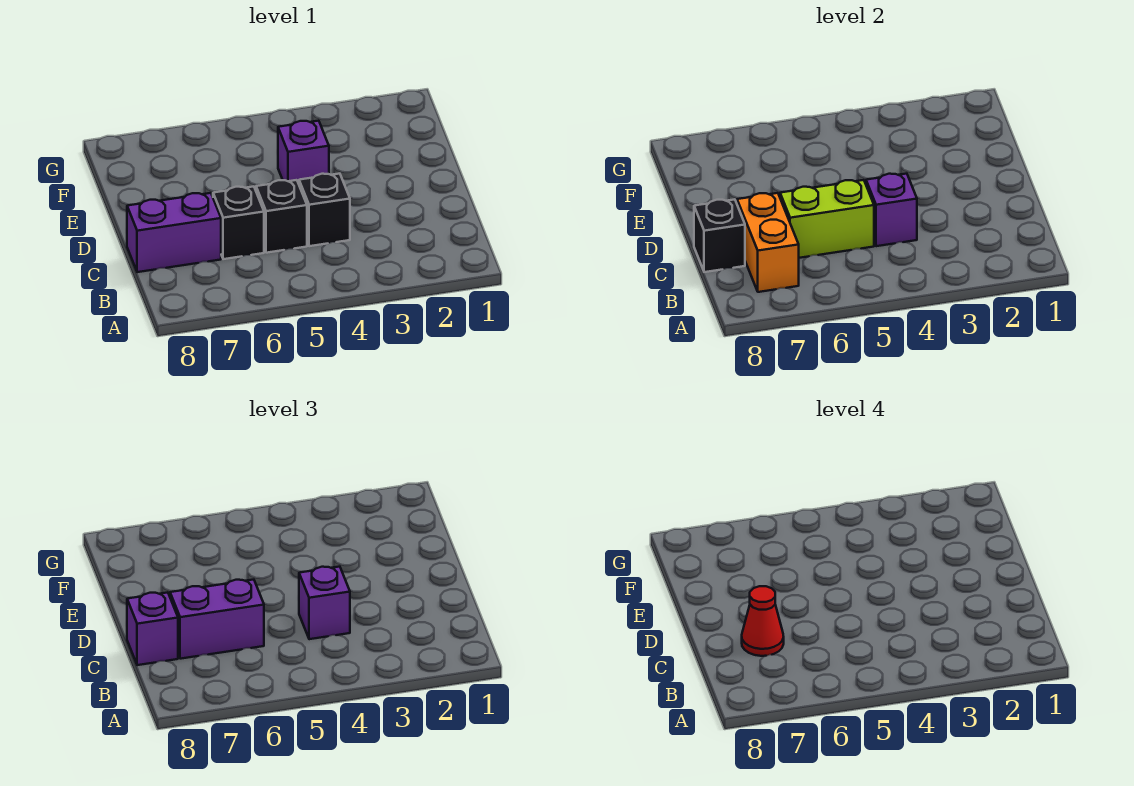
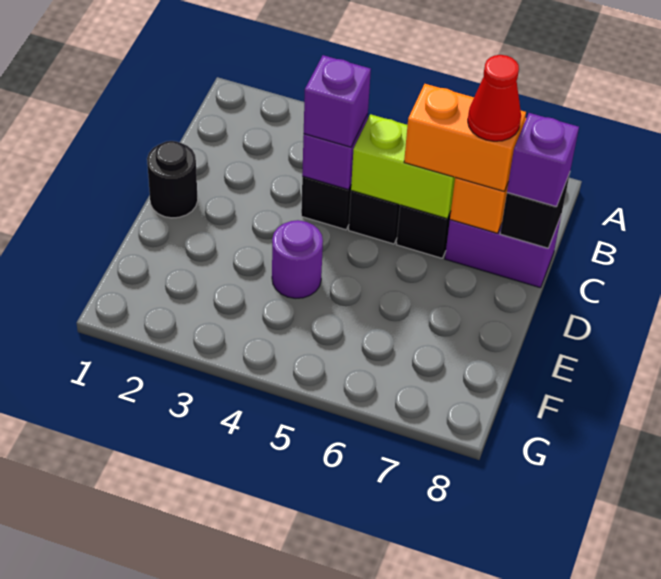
purple 1x2 brick [170,580,264,659] -> orange 1x2 brick [404,84,526,191]
none -> black 1x1 round brick [147,141,198,218]
purple 1x1 brick [278,121,329,184] -> purple 1x1 round brick [272,220,323,298]

